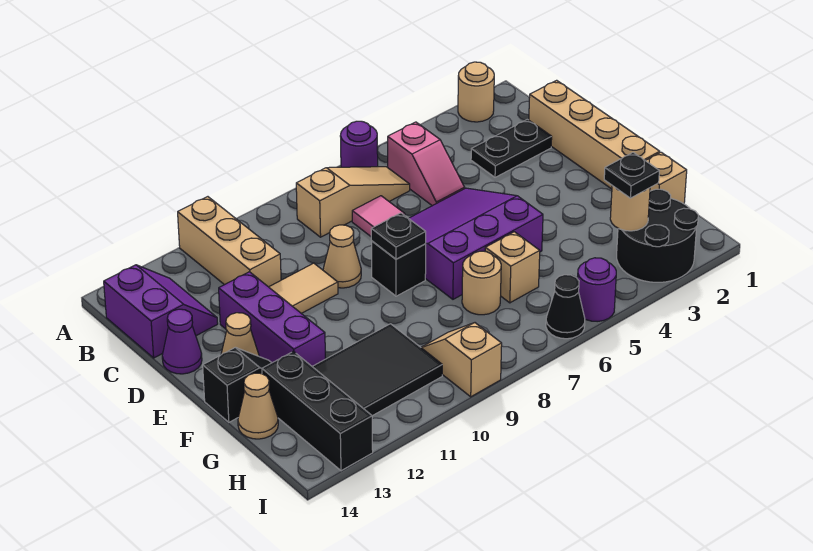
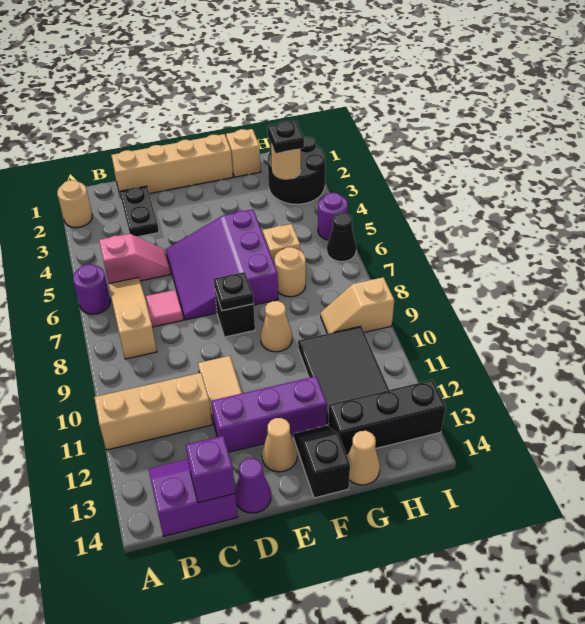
none -> purple 1x1 brick [186,436,235,503]
tan 1x1 cone [323,225,361,288] -> tan 1x1 cone moved to [260,301,292,352]

